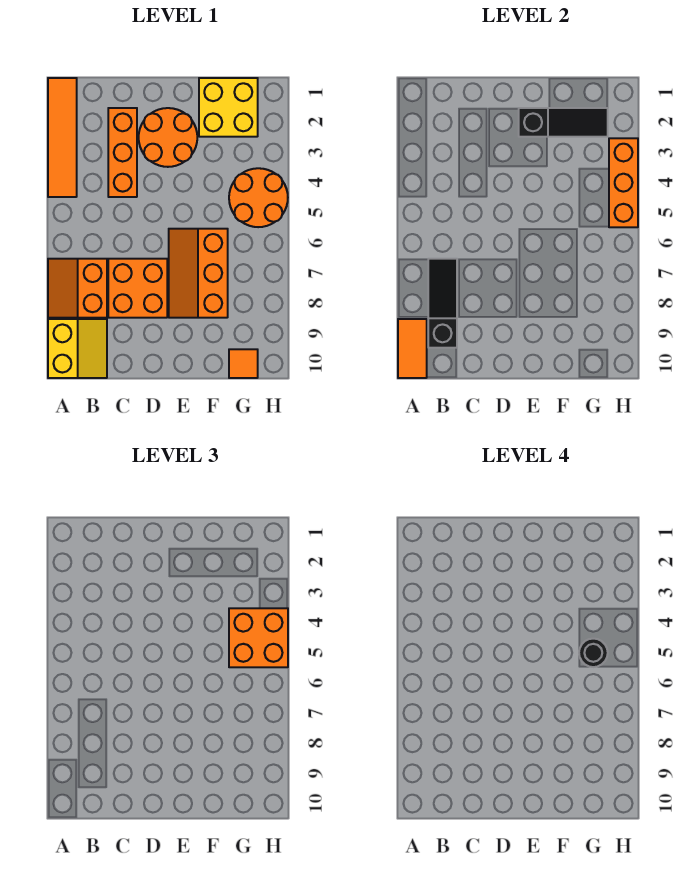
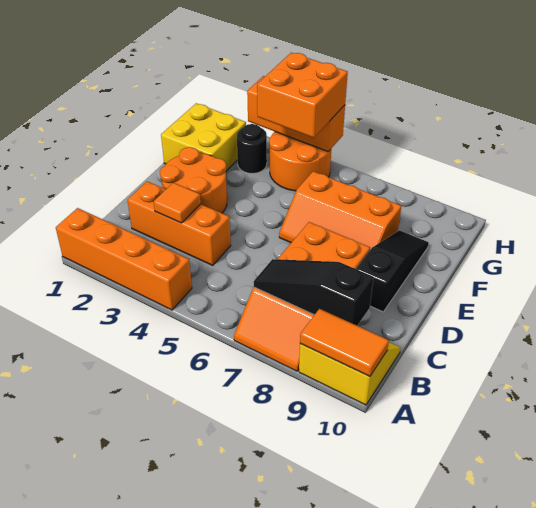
orange 1x4 tile [48,78,77,197] -> orange 1x4 brick [56,208,192,310]
black 1x3 slope [519,108,608,137] -> black 1x3 slope moved to [356,230,429,312]
black 1x1 round brick [579,639,608,667] -> black 1x1 round brick moved to [237,124,267,173]
orange 1x1 tile [229,349,258,378] -> orange 1x1 tile moved to [154,183,201,223]

